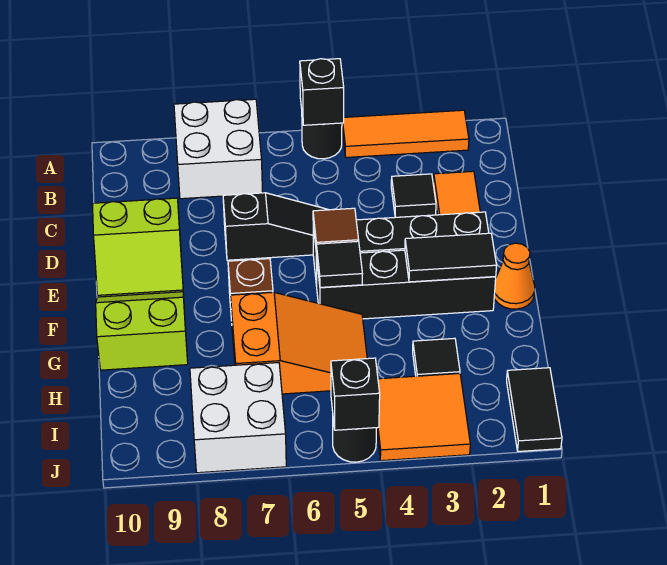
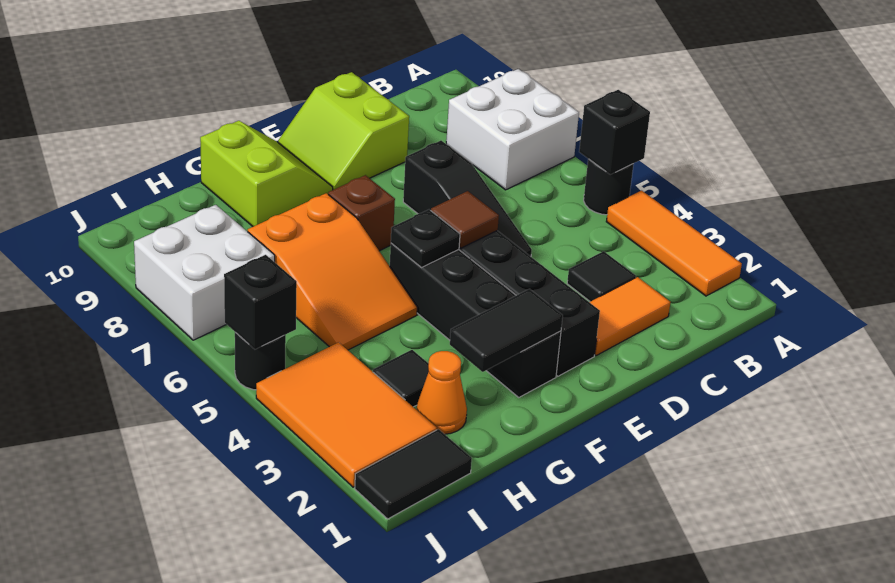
orange 1x1 cone [494,243,535,309] -> orange 1x1 cone moved to [416,351,467,434]
black 1x2 tile [405,233,497,282] -> black 1x2 tile turned to [450,289,563,372]
black 1x1 tile [316,241,362,287] -> black 1x1 plate [391,210,460,267]
orange 2x2 tile [377,373,470,461] -> orange 2x3 tile [256,342,437,487]

